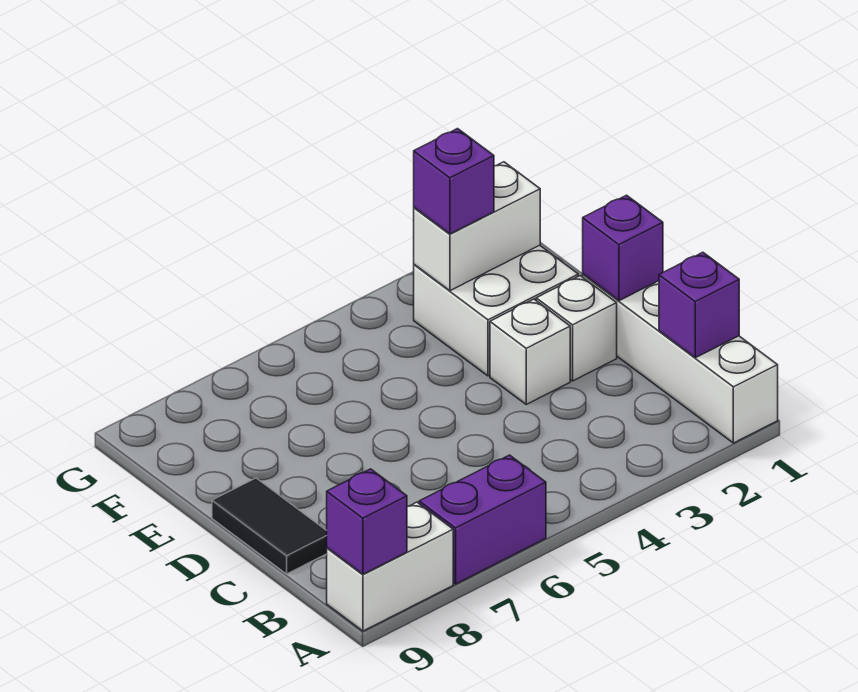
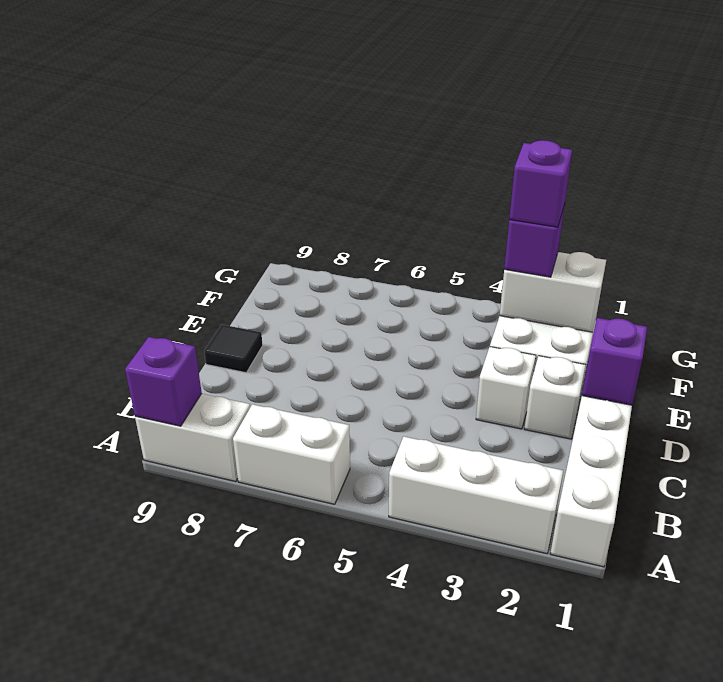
none -> white 1x3 brick [389,437,563,554]
purple 1x2 brick [419,455,546,584] -> white 1x2 brick [233,404,350,504]
purple 1x1 brick [659,252,739,358] -> purple 1x1 brick moved to [509,140,572,227]
black 1x2 tile [212,478,327,574] -> black 1x1 tile [204,325,263,373]

